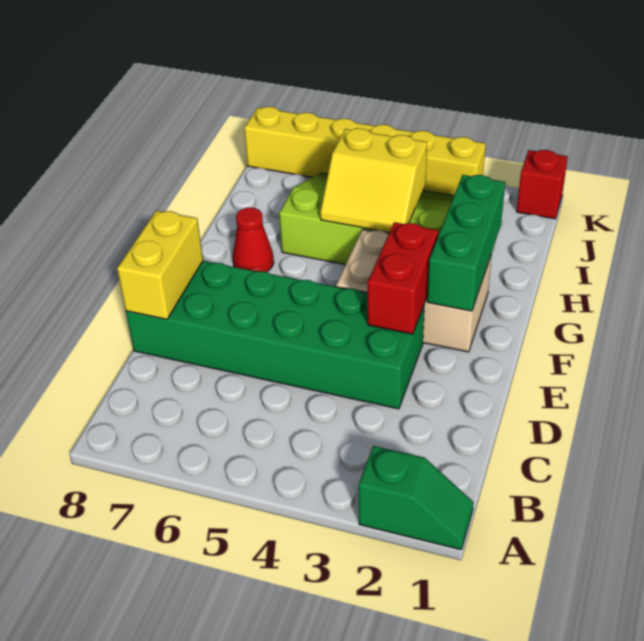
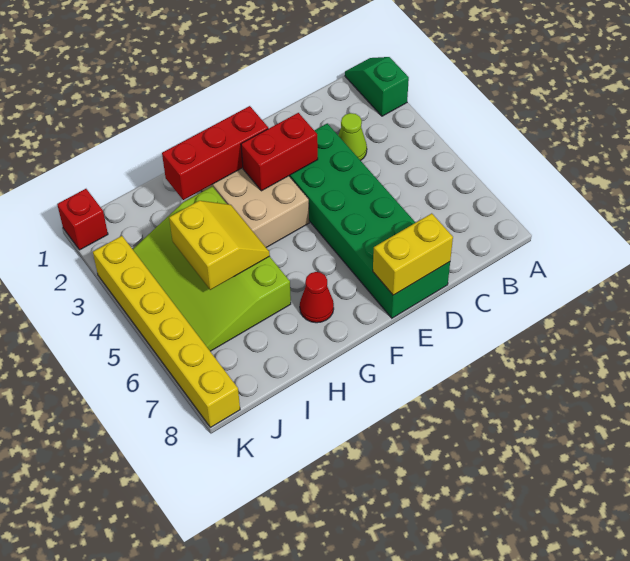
none -> lime 1x1 cone [338,113,367,161]
green 1x3 brick [427,175,505,311] -> red 1x3 brick [162,106,268,200]

